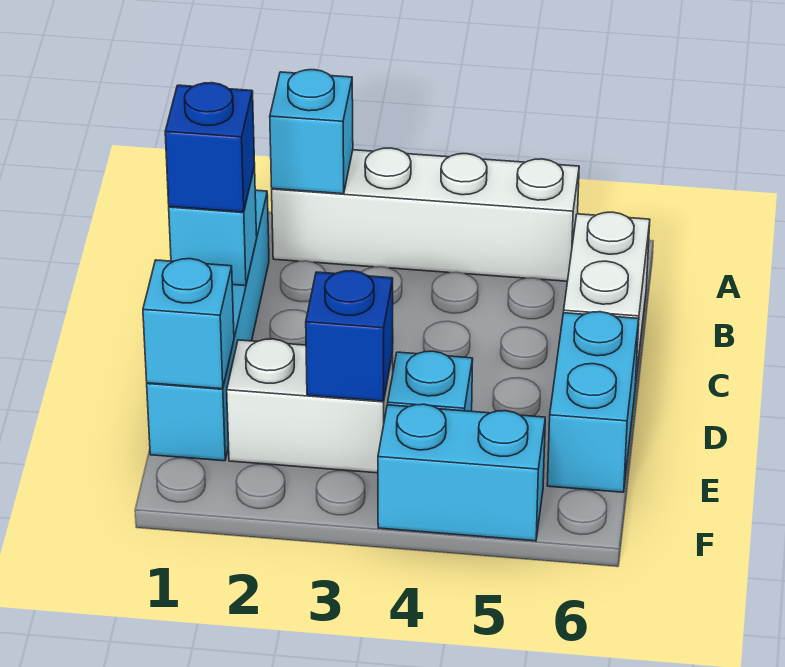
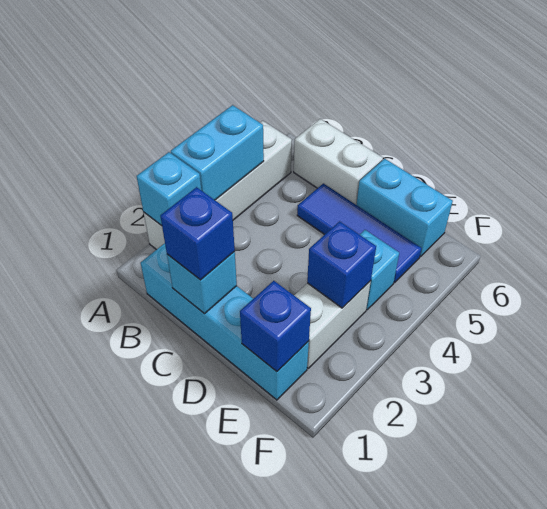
none -> blue 1x3 tile [297,183,422,283]
cyan 1x1 brick [143,259,234,389] -> blue 1x1 brick [240,281,311,371]
cyan 1x2 brick [378,404,545,541] -> cyan 1x2 brick moved to [171,105,264,200]

